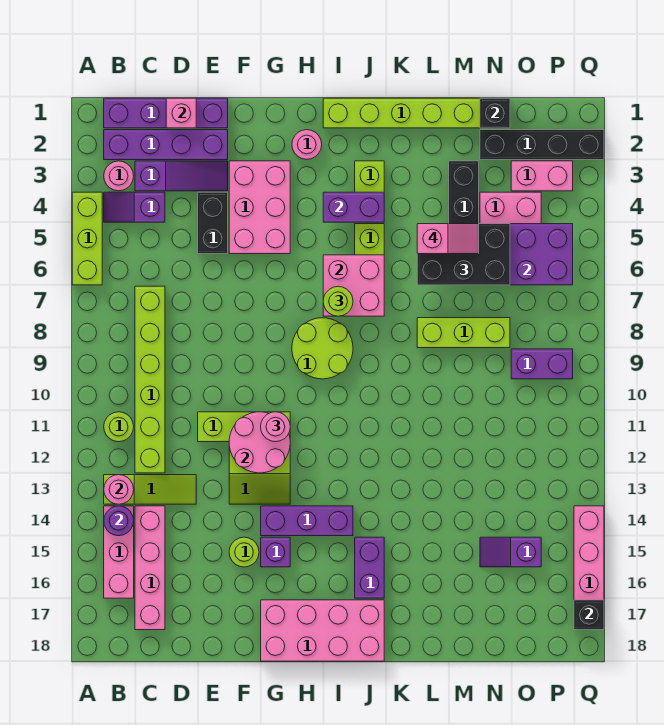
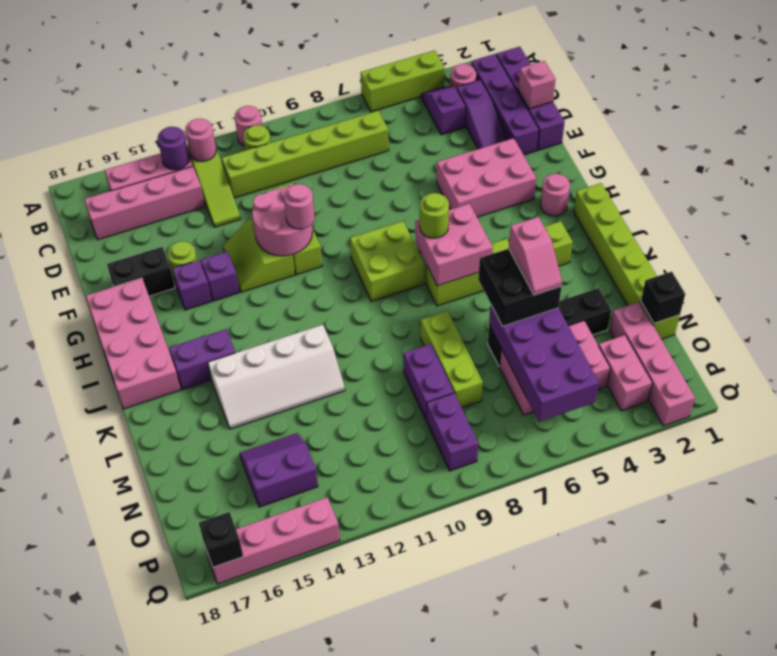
none -> pink 1x1 round brick [235,106,262,146]
black 1x2 brick [198,192,228,254] -> black 1x2 brick moved to [107,247,175,296]
purple 1x3 brick [261,506,353,536] -> purple 1x1 brick [201,251,240,301]
lime 2x2 round brick [292,318,353,379] -> lime 2x2 brick [350,221,425,301]
purple 1x2 brick [323,192,384,222] -> purple 1x2 brick moved to [404,344,454,419]
none -> white 2x4 slope [208,325,345,429]
black 2x3 brick [417,224,510,285] -> black 2x2 brick [478,249,562,326]
black 1x4 brick [480,130,604,160] -> pink 1x4 brick [610,302,695,426]
purple 1x2 slope [480,537,541,567] -> purple 2x2 slope [239,433,318,507]

